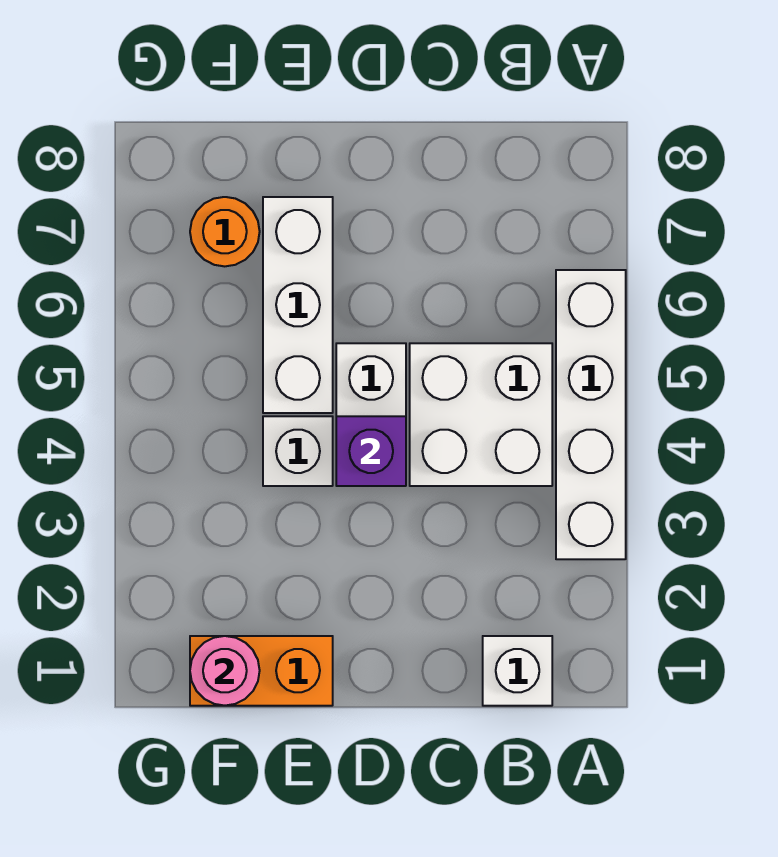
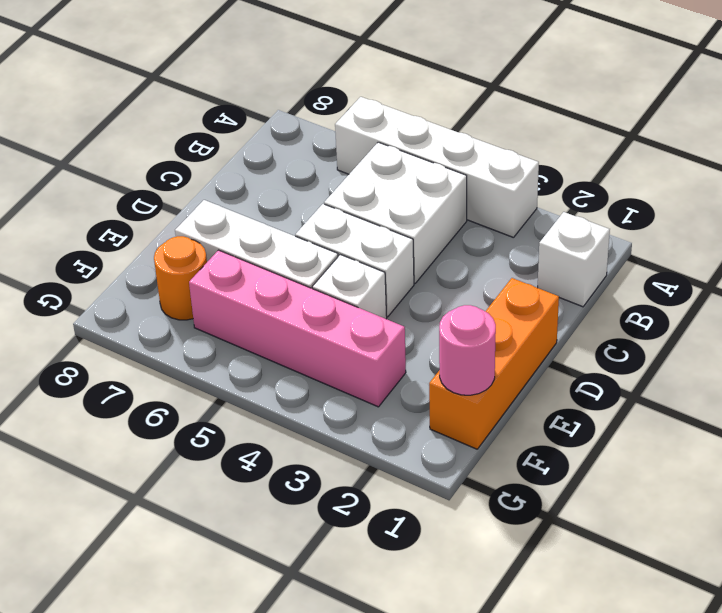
purple 1x1 brick [336,416,406,486] -> none
orange 1x2 brick [190,636,333,706] -> orange 1x3 brick [429,278,559,449]
none -> pink 1x4 brick [189,250,406,407]

